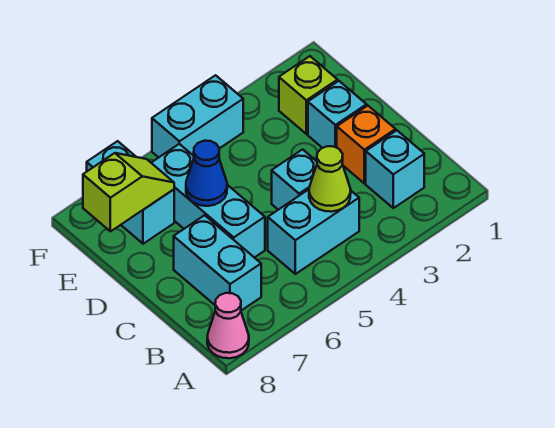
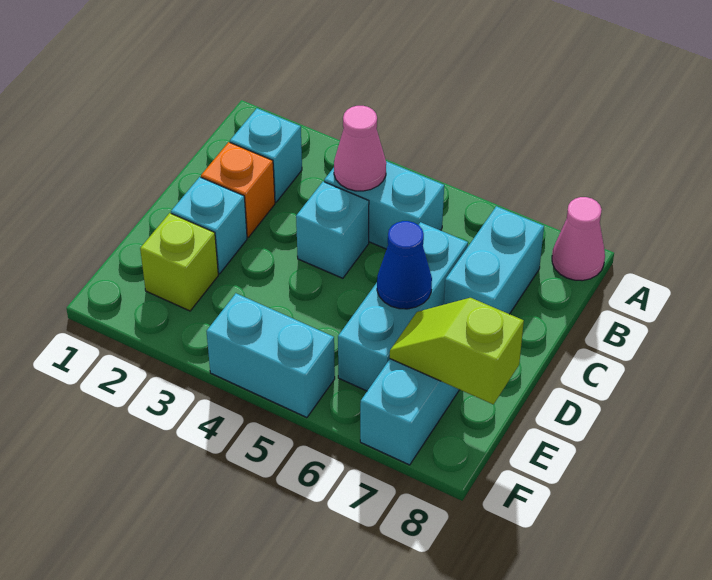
lime 1x1 cone [309,146,351,212] -> pink 1x1 cone [334,106,386,191]

